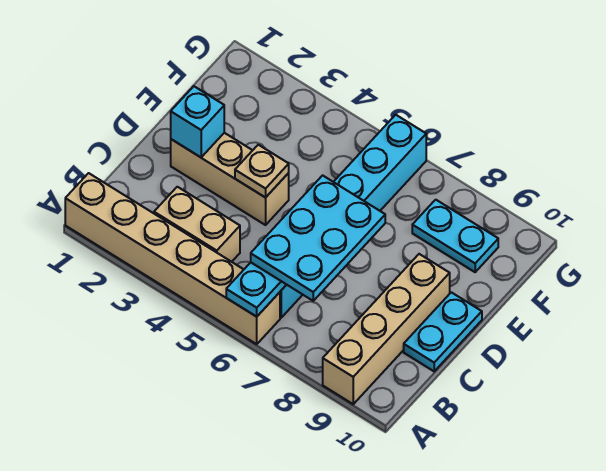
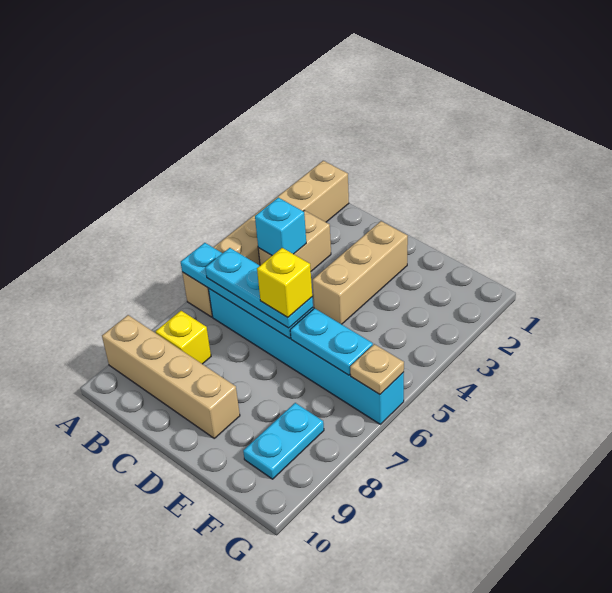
cyan 2x3 plate [251,175,385,301] -> cyan 1x3 plate [205,248,313,328]
none -> yellow 1x1 brick [156,311,211,364]
cyan 1x2 plate [404,292,482,371] -> cyan 1x2 plate moved to [290,308,373,375]
cyan 1x1 brick [171,86,224,157] -> cyan 1x1 brick moved to [255,198,306,255]
tan 1x1 plate [235,145,289,198] -> tan 1x1 plate moved to [350,344,404,394]
none -> yellow 1x1 brick [257,248,312,317]

